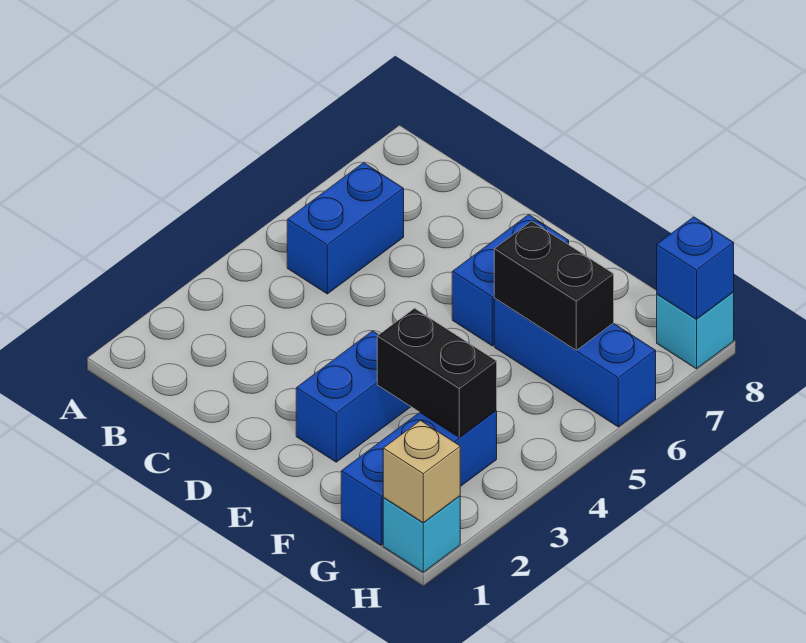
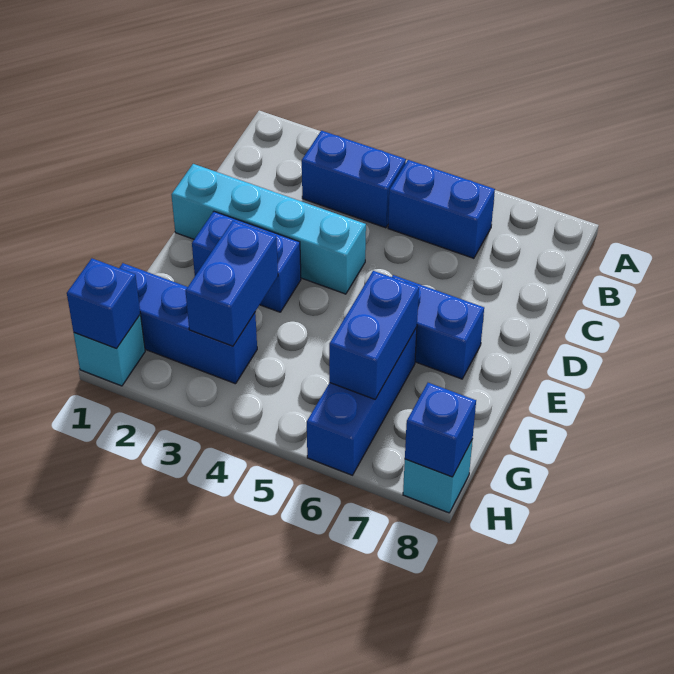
none -> blue 1x2 brick [302,131,406,228]
none -> cyan 1x4 brick [171,164,366,294]
black 1x2 brick [377,308,497,437] -> blue 1x2 brick [186,221,278,346]
black 1x2 brick [494,221,614,350] -> blue 1x2 brick [329,271,419,399]
tan 1x1 brick [383,420,460,523] -> blue 1x1 brick [67,259,140,348]

